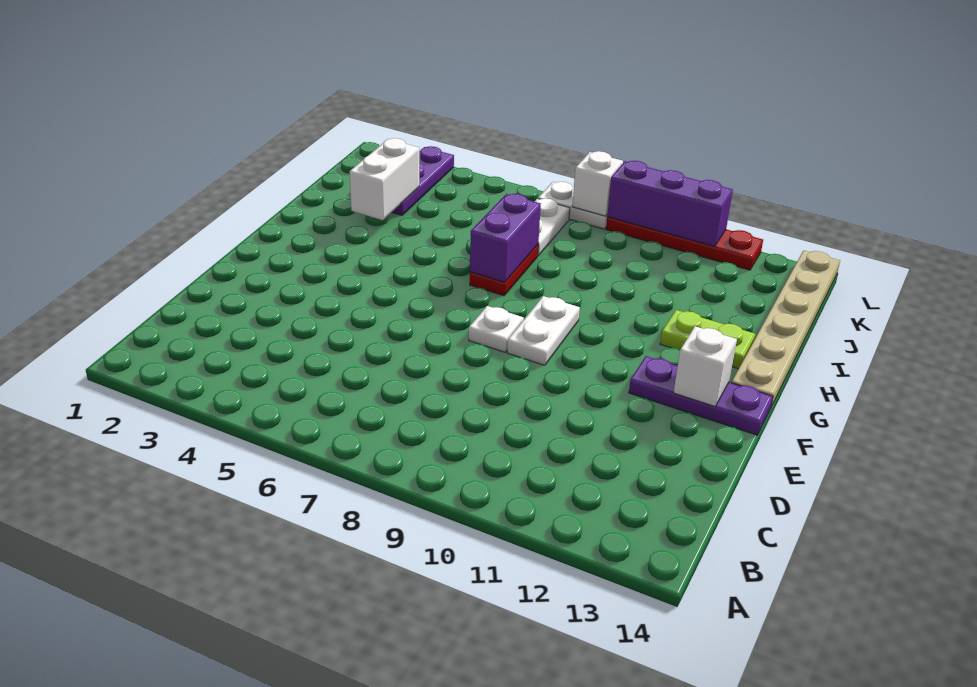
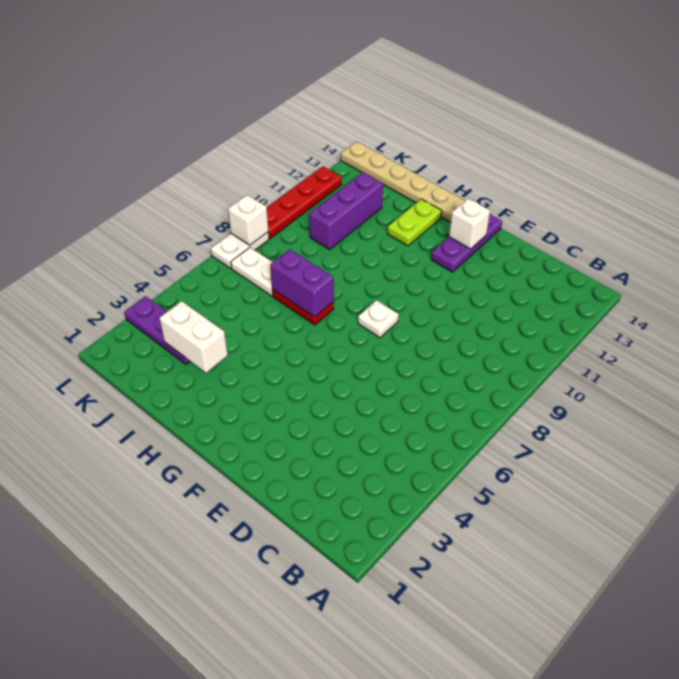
white 1x2 plate [507,296,580,365] -> none
purple 1x3 brick [607,161,733,246] -> purple 1x3 brick moved to [309,172,383,250]

